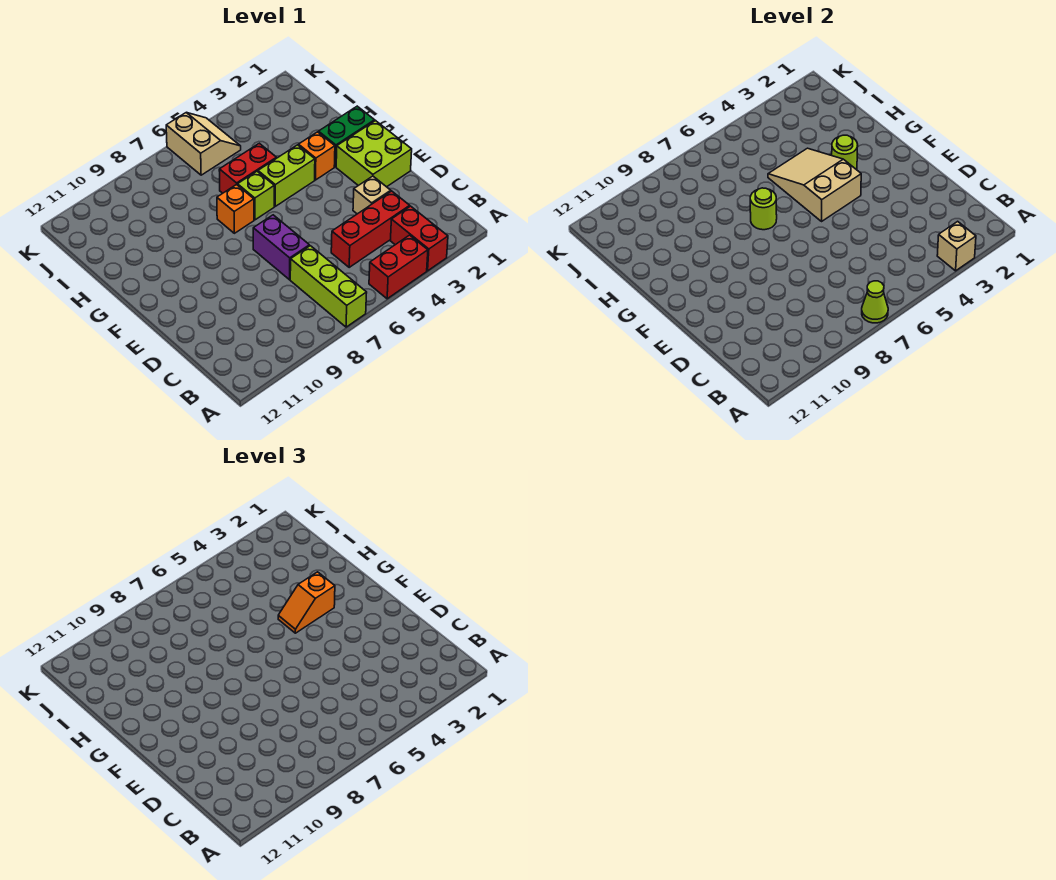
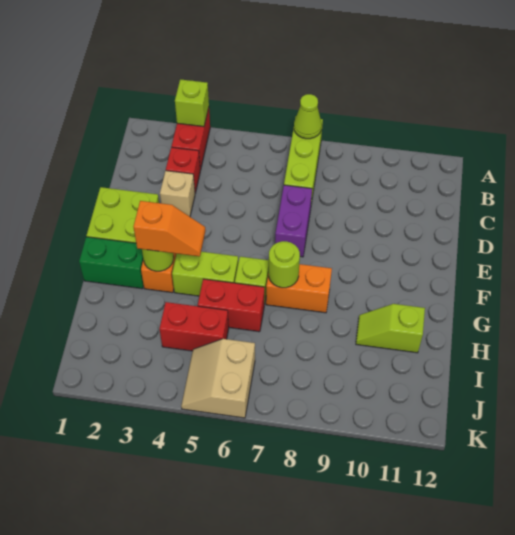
tan 1x1 brick [937,221,976,271] -> lime 1x1 brick [175,79,209,127]
red 1x2 brick [369,235,428,299] -> red 1x2 brick moved to [160,302,229,351]
red 1x3 brick [331,191,410,267] -> red 1x1 brick [166,147,200,193]
tan 2x3 slope [768,148,861,221] -> none
orange 1x1 brick [217,184,254,233] -> orange 1x2 brick [266,264,332,313]
none -> lime 1x2 slope [356,304,425,353]

